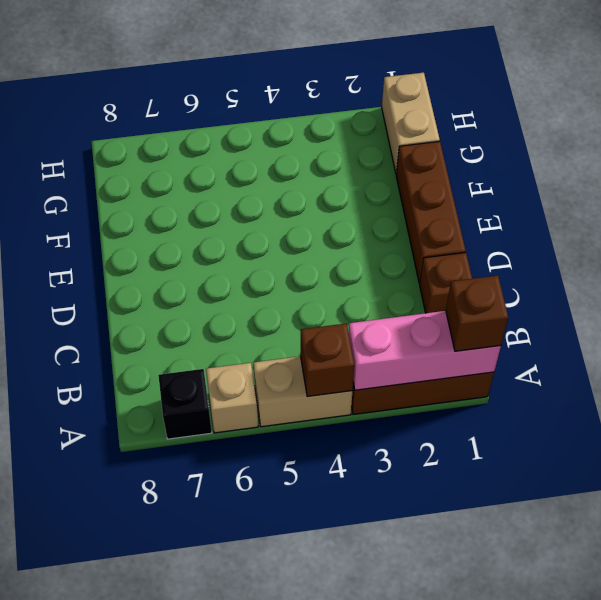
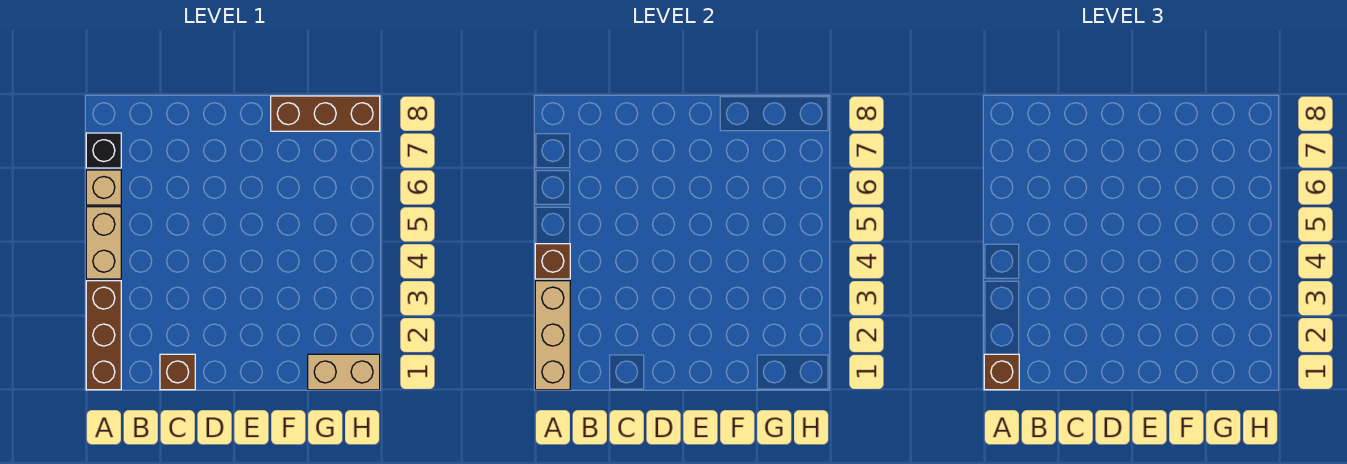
pink 1x3 brick [349,311,501,390] -> tan 1x3 brick [535,281,570,390]
brown 1x3 brick [396,141,466,283] -> brown 1x3 brick moved to [271,96,380,131]

